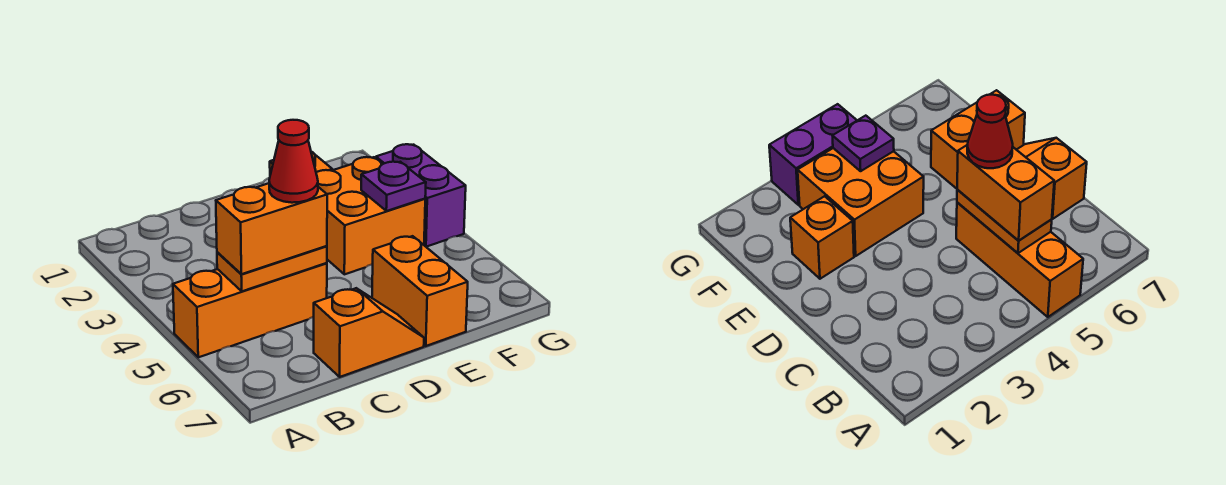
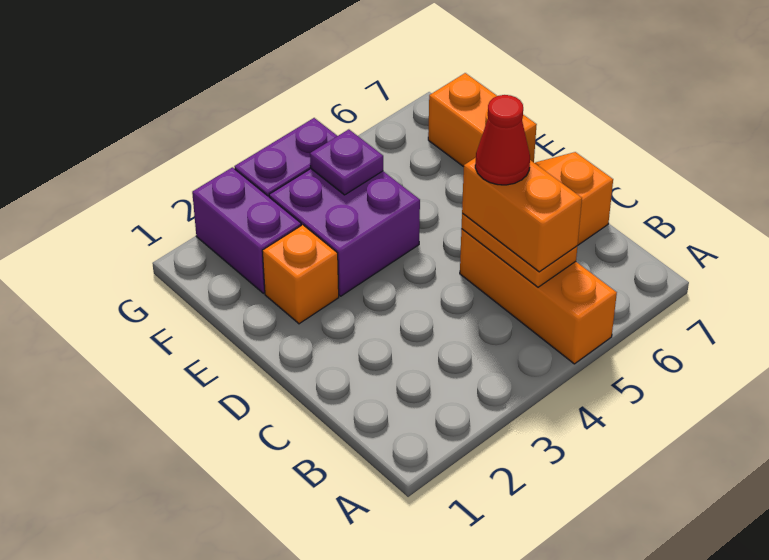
orange 2x2 brick [316,157,425,274] -> purple 2x2 brick [269,169,420,296]
orange 1x2 brick [372,236,468,346] -> orange 1x2 brick turned to [428,73,537,167]
none -> purple 1x2 brick [192,167,301,293]

